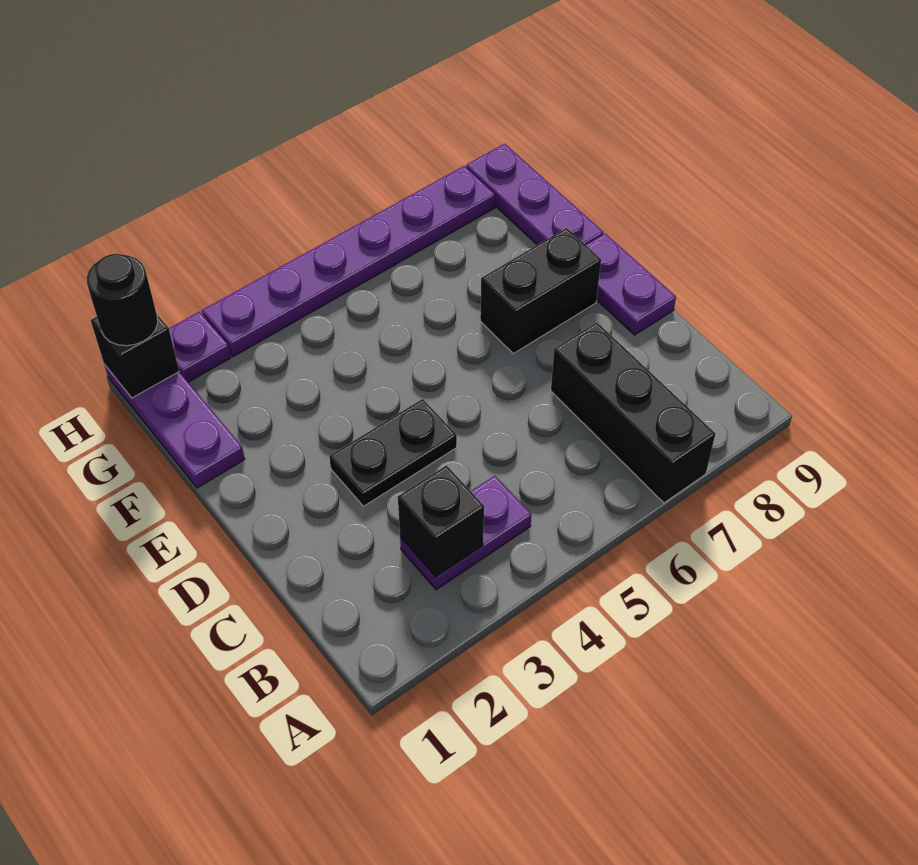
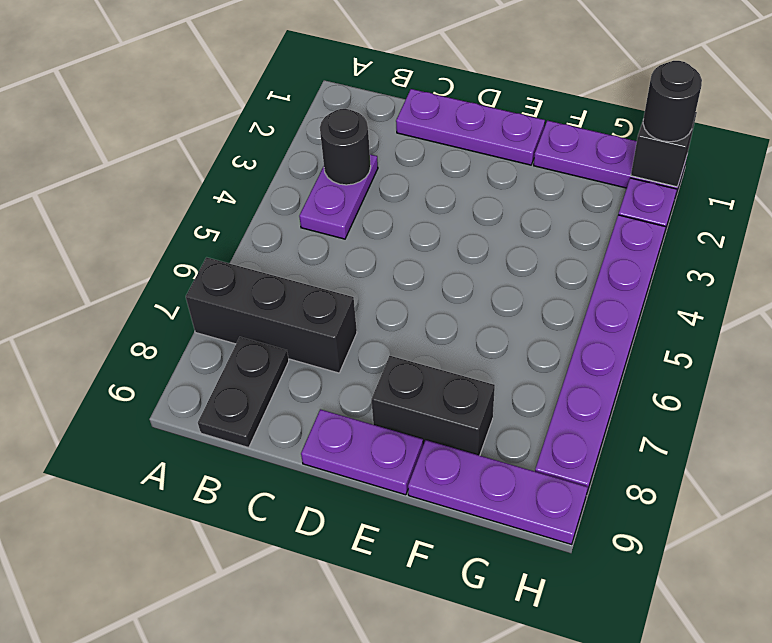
black 1x1 brick [398,465,484,577] -> black 1x1 round brick [320,109,371,185]
none -> purple 1x3 plate [396,89,545,165]
black 1x2 plate [329,399,457,506] -> black 1x2 plate moved to [198,337,289,448]
black 1x2 brick [480,228,601,354] -> black 1x2 brick turned to [371,356,495,456]

